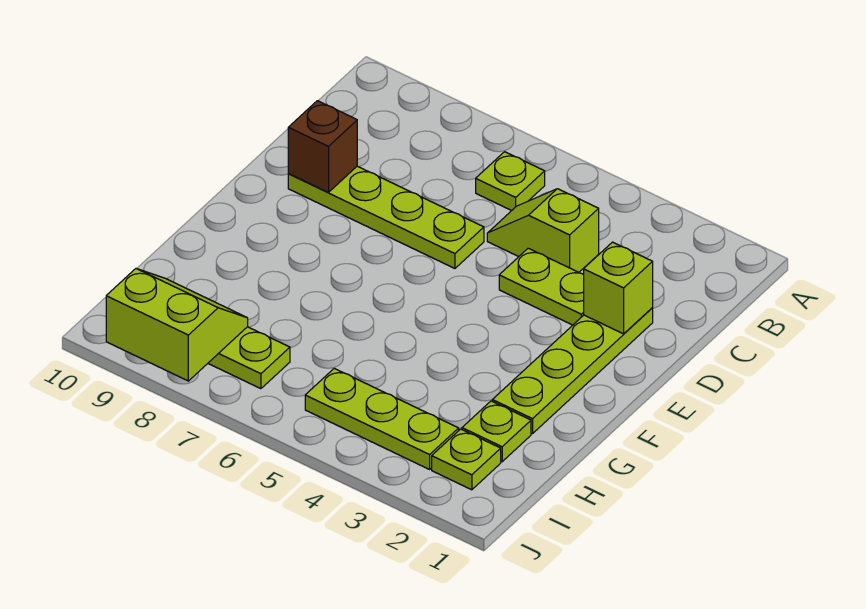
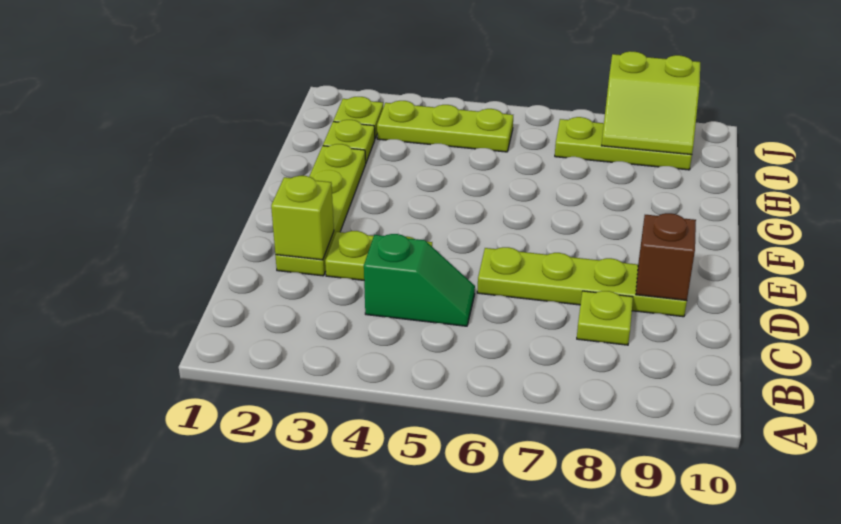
lime 1x1 plate [476,152,545,211] -> lime 1x1 plate moved to [577,291,633,345]
lime 1x2 slope [487,189,599,272] -> green 1x2 slope [364,234,475,326]

